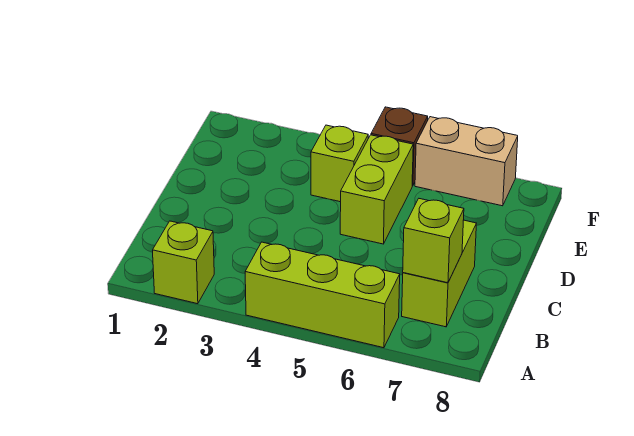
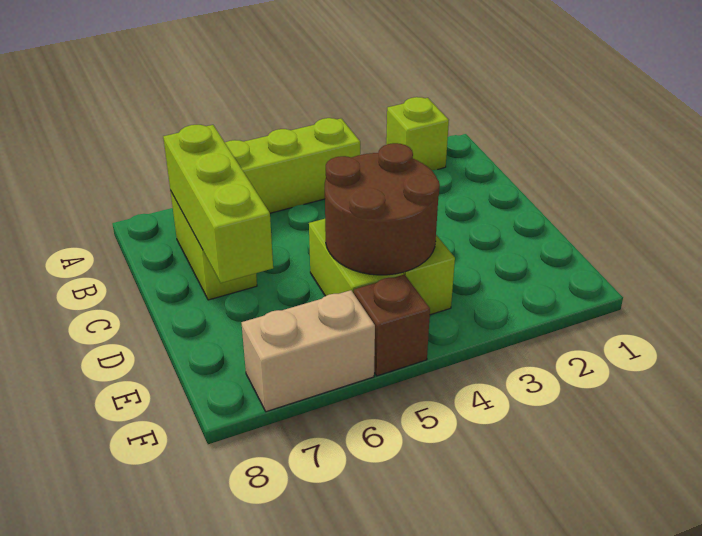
lime 1x1 brick [403,199,464,283] -> lime 1x3 brick [163,125,273,283]
none -> brown 2x2 round brick [325,143,440,275]

